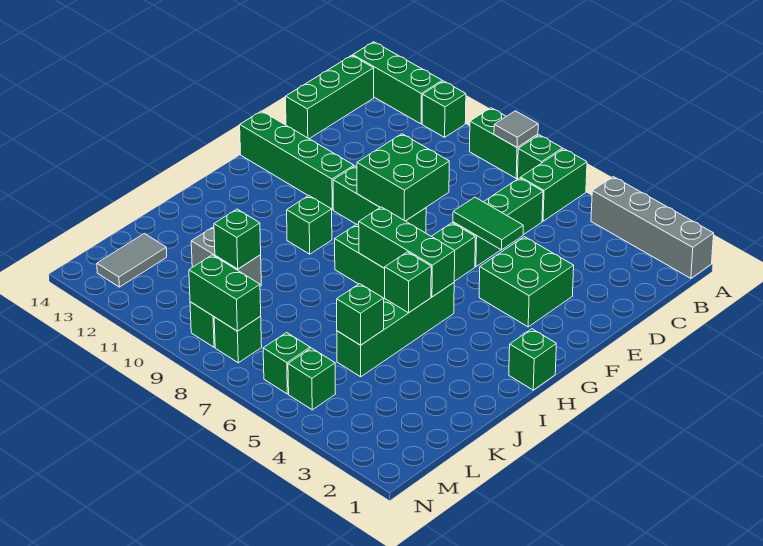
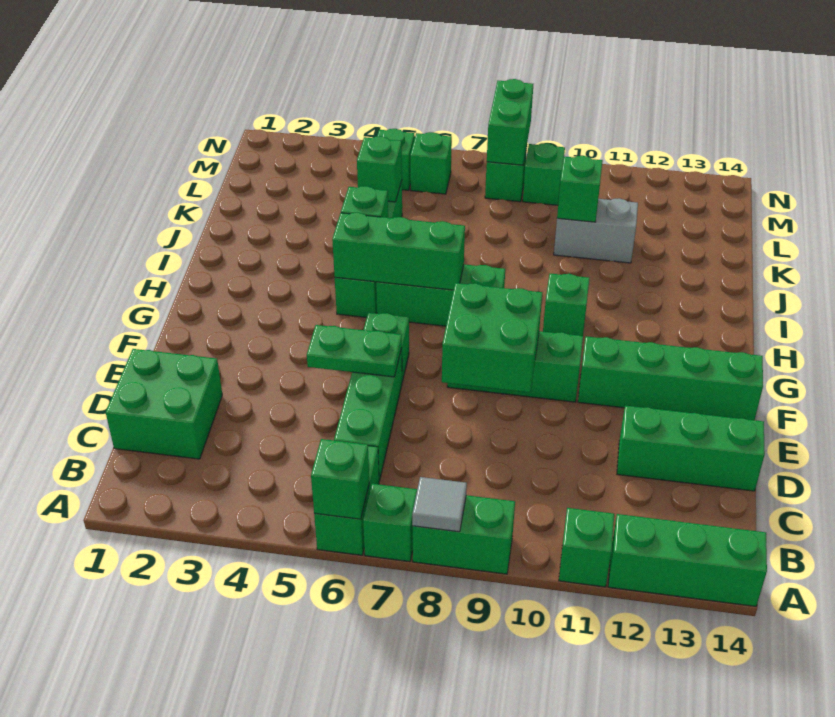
grey 1x4 brick [591,177,714,278] -> none
green 1x3 brick [286,55,374,139] -> green 1x3 brick turned to [617,406,765,491]
green 2x2 brick [479,237,574,327] -> green 2x2 brick moved to [106,349,222,459]
green 1x2 tile [453,197,523,250] -> green 1x2 plate [307,325,402,377]
green 1x1 brick [509,329,556,390] -> green 1x1 brick moved to [311,439,369,519]
grey 1x2 tile [97,234,167,287] -> none
green 1x2 brick [189,255,261,331] -> green 1x2 brick turned to [487,79,533,165]

